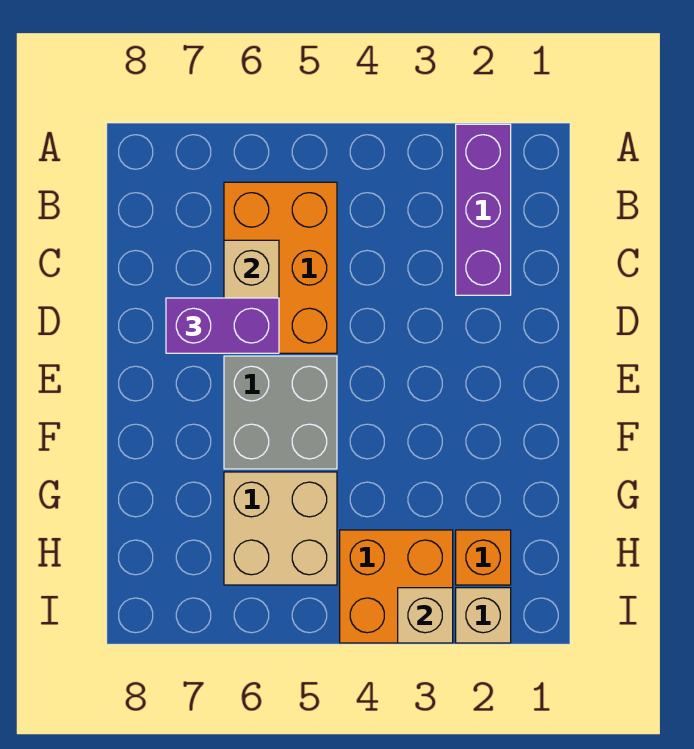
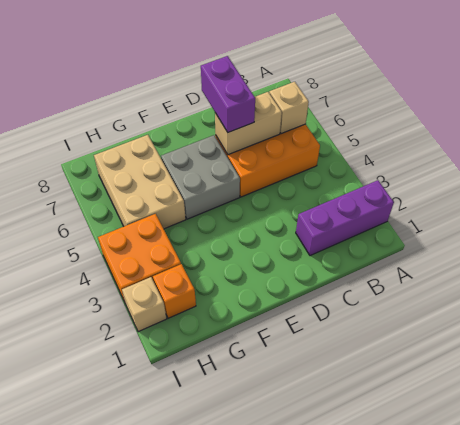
tan 2x2 brick [224,472,337,585] -> tan 2x3 brick [94,135,186,229]
tan 1x1 brick [398,588,453,643] -> tan 1x1 brick moved to [269,82,309,134]

